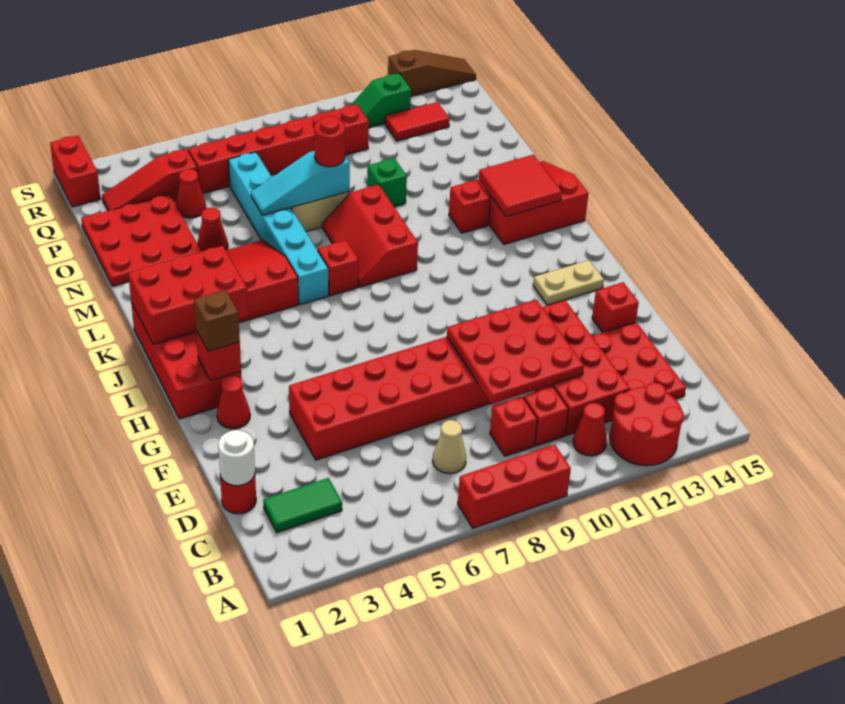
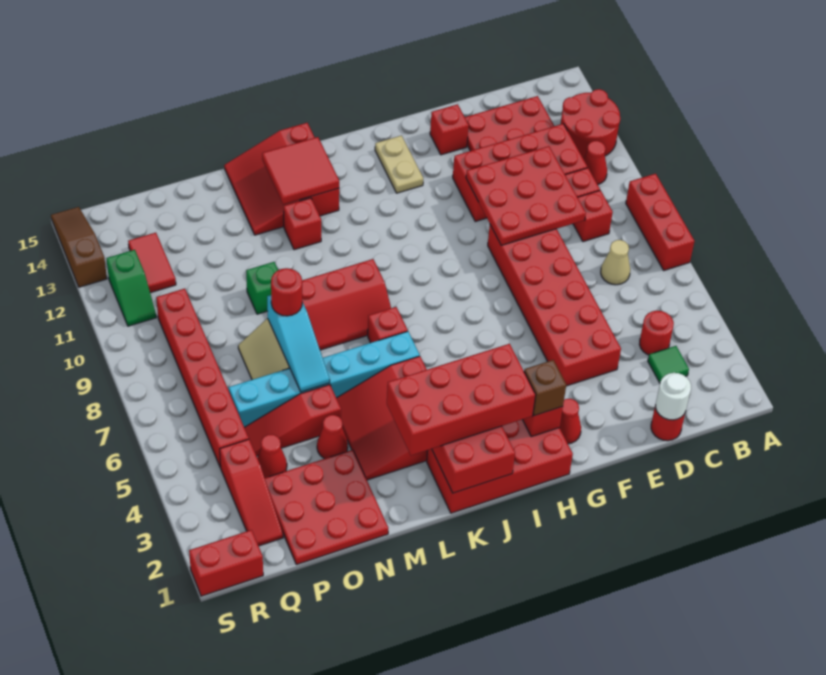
green 1x2 tile [263,478,342,533] -> green 1x1 tile [648,346,689,383]
none -> red 1x1 round brick [639,311,674,355]
none -> red 2x4 brick [387,344,536,455]
none -> red 1x3 slope [244,384,341,456]

